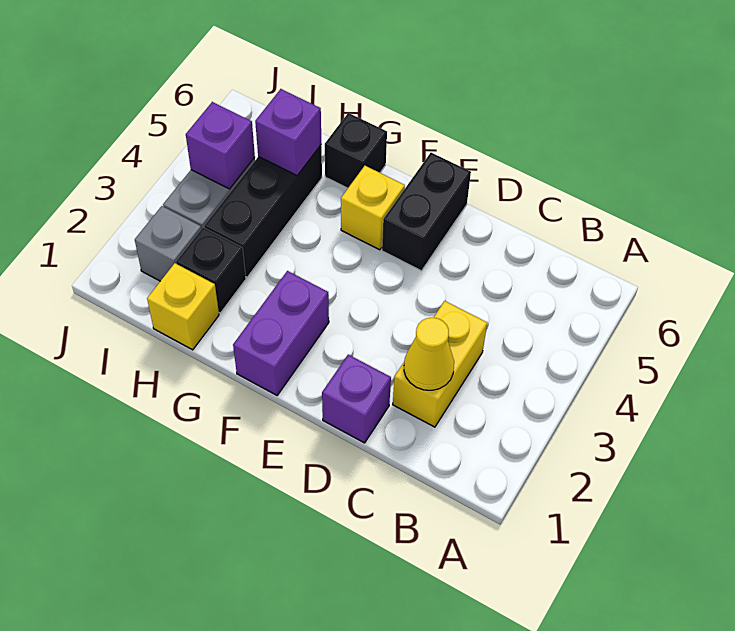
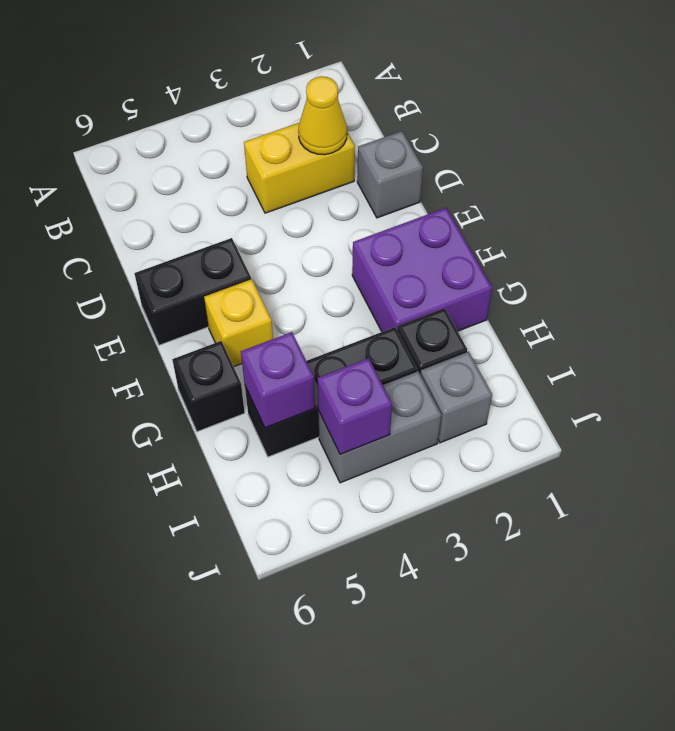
purple 1x1 brick [322,355,391,443] -> grey 1x1 brick [357,131,423,218]
purple 1x2 brick [233,271,329,395] -> purple 2x2 brick [352,208,492,332]
yellow 1x1 brick [147,263,219,350] -> none

